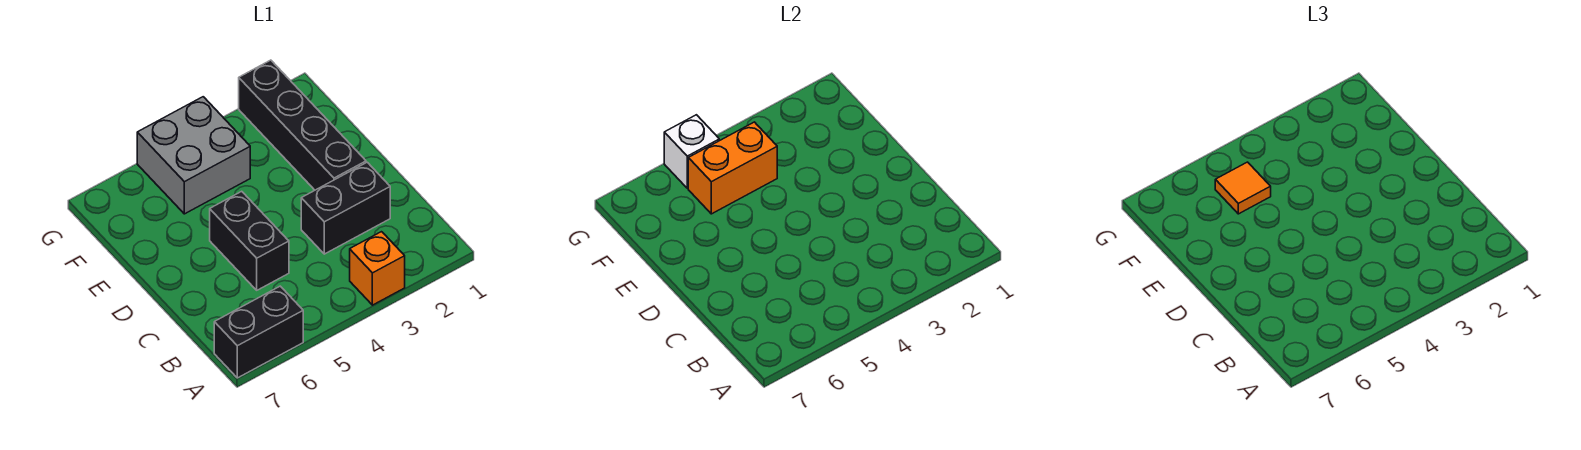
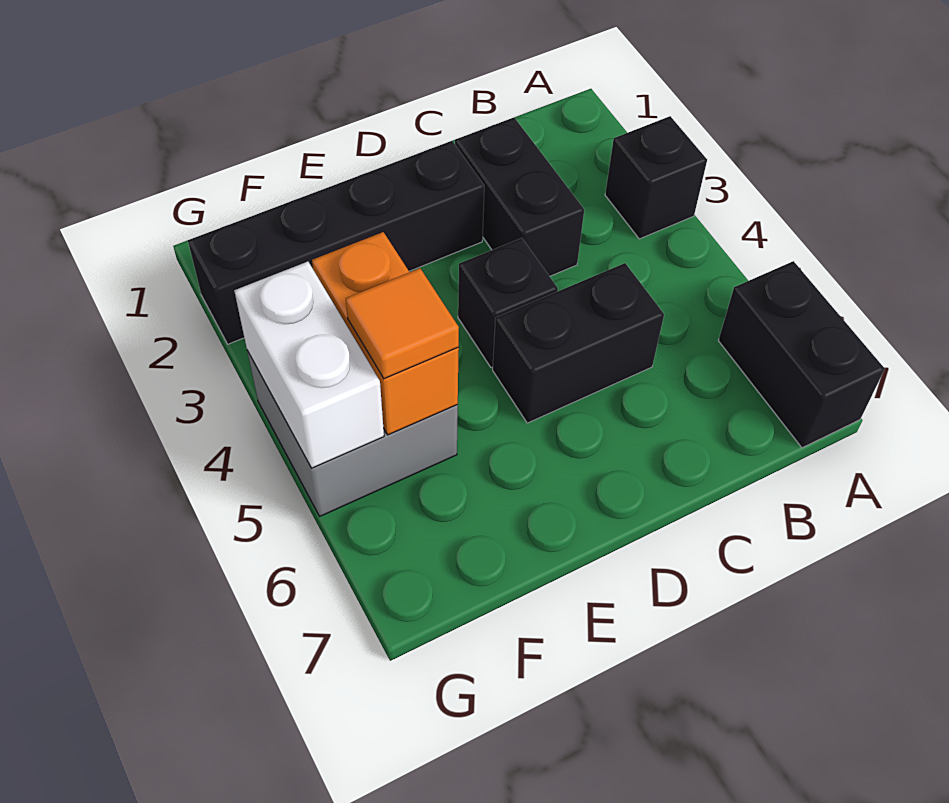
orange 1x1 brick [350,232,405,305] -> black 1x1 brick [605,116,707,239]
none -> black 1x1 brick [458,238,558,368]
white 1x1 brick [664,115,719,188] -> white 1x2 brick [234,262,384,468]

